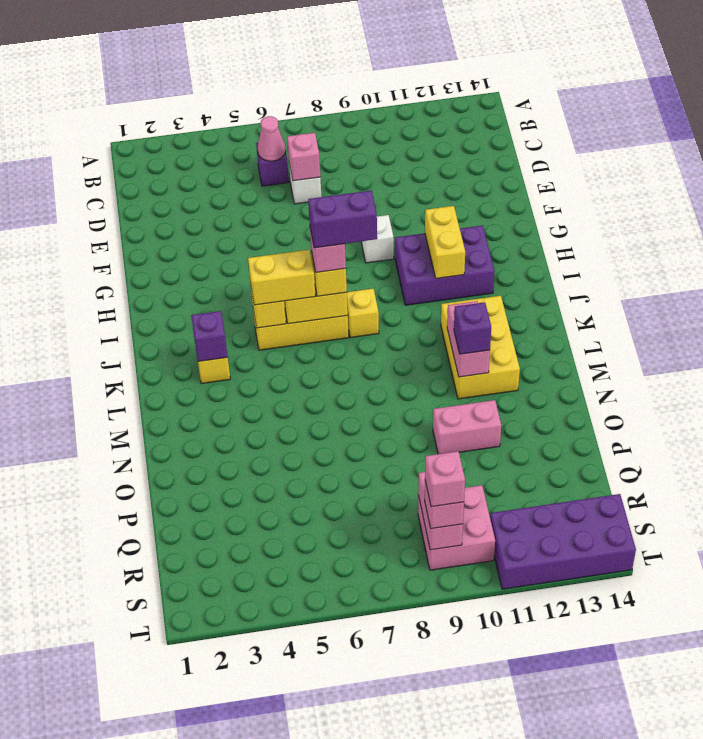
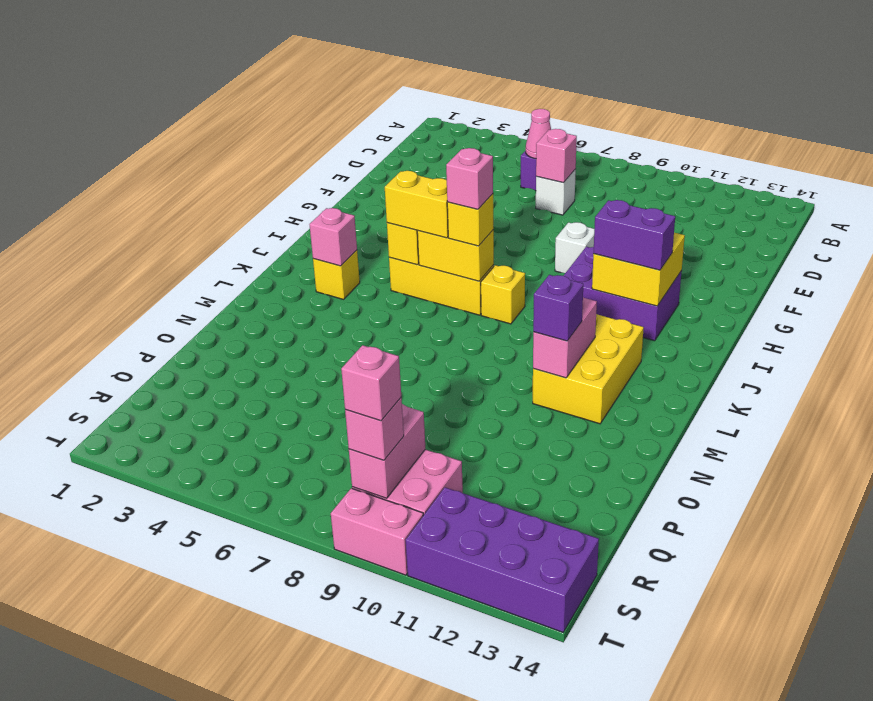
yellow 1x2 brick [425,206,465,278] -> yellow 2x2 brick [592,233,685,306]
purple 1x2 brick [308,191,377,248] -> purple 1x2 brick moved to [593,200,675,270]
purple 1x1 brick [191,311,228,361] -> pink 1x1 brick [309,208,357,266]
pink 1x2 brick [433,400,501,454] -> pink 1x2 brick moved to [331,488,423,575]

